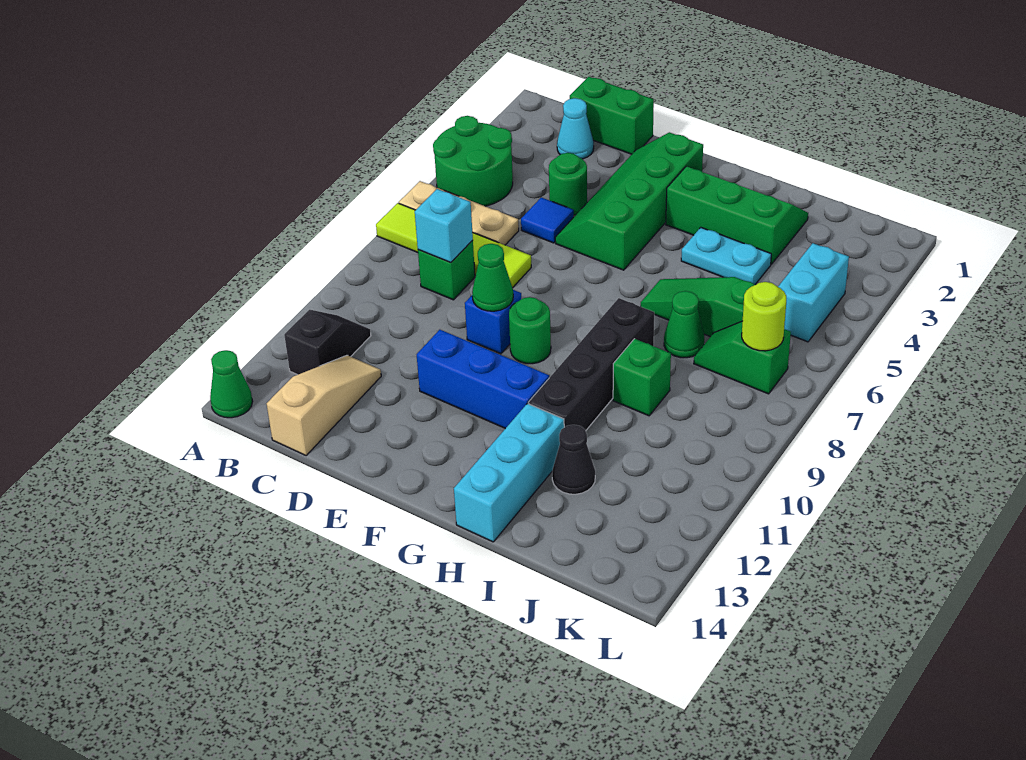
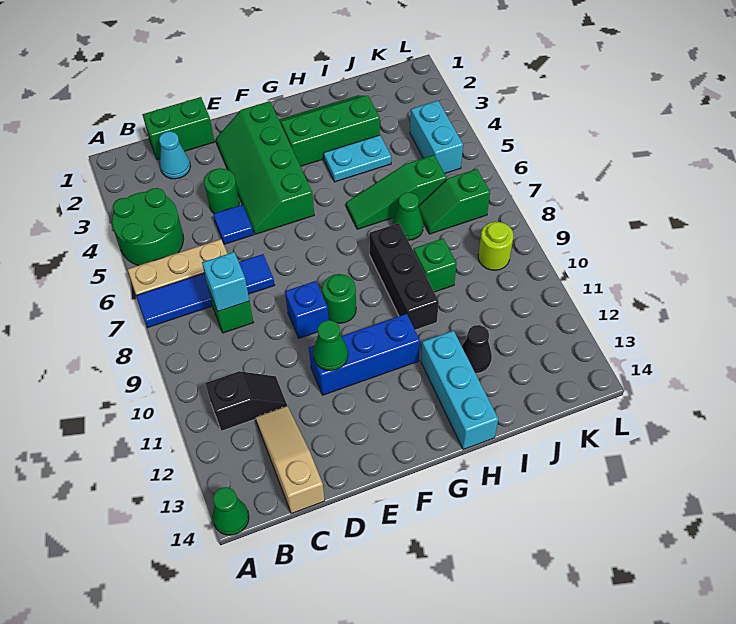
lime 1x4 tile [376,203,531,288] -> blue 1x4 tile [136,254,275,328]
black 1x2 slope [284,310,371,375] -> black 1x2 slope turned to [205,371,287,431]
green 1x1 cone [472,244,513,311] -> green 1x1 cone moved to [313,320,348,371]
black 1x4 brick [528,298,654,430] -> black 1x3 brick [369,223,439,330]
lime 1x1 round brick [742,282,786,351] -> lime 1x1 round brick moved to [478,222,513,270]

